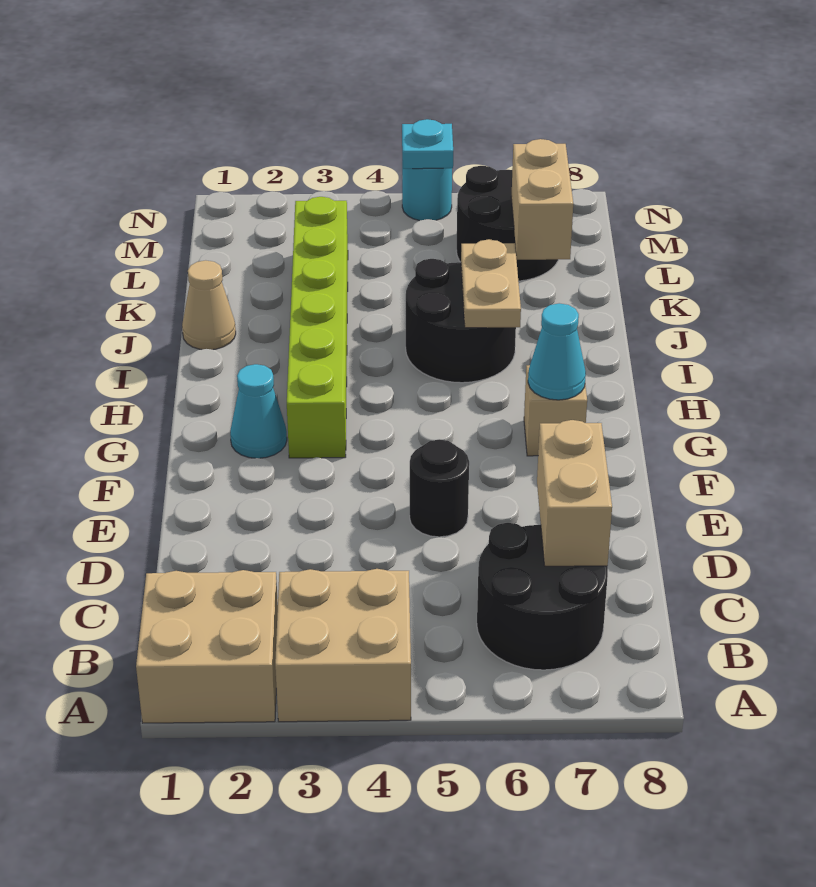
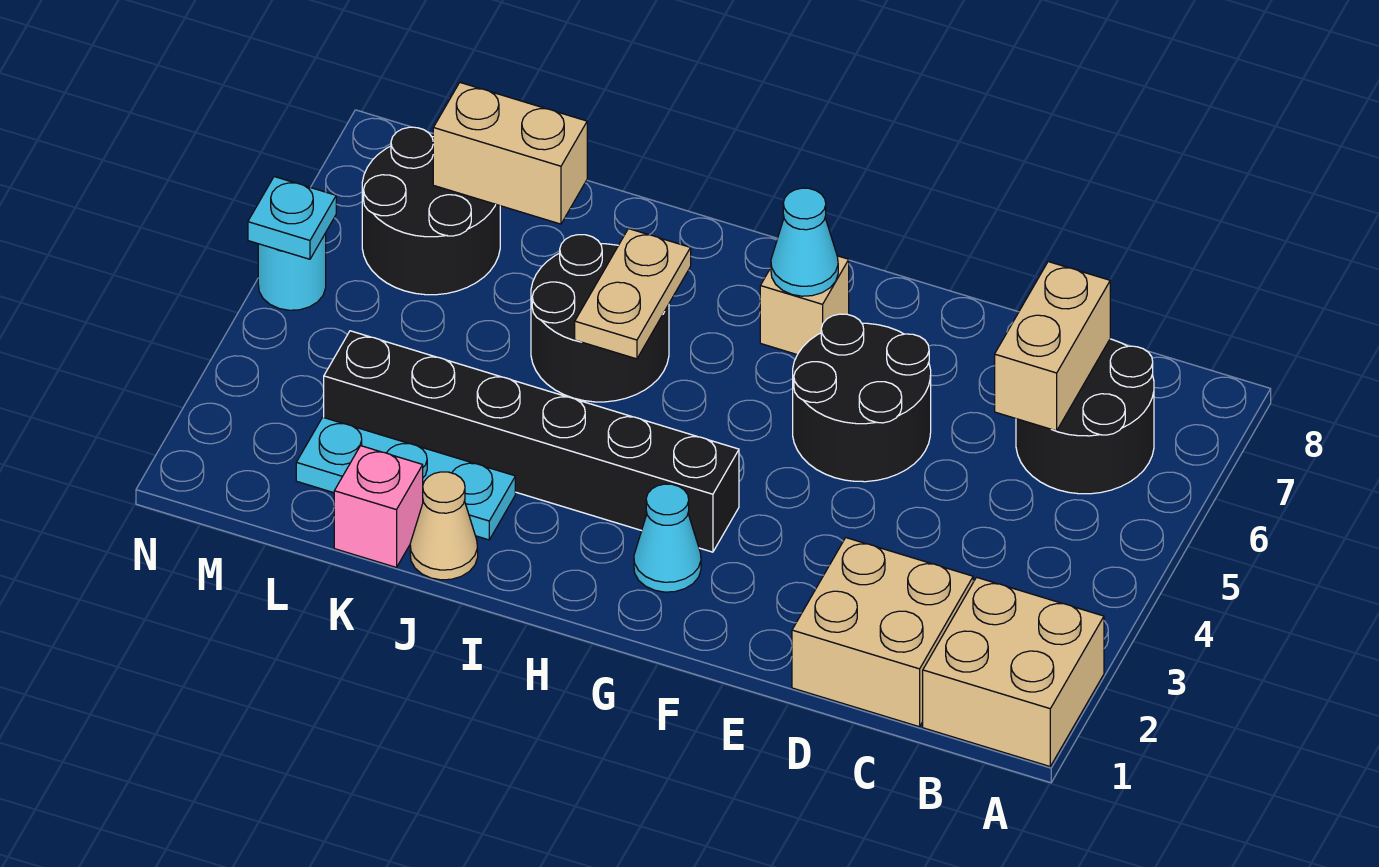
tan 2x2 brick [275,569,411,722] -> tan 2x2 brick moved to [792,538,973,727]
tan 1x2 brick [537,420,612,566] -> tan 1x2 brick turned to [995,262,1110,431]
black 1x1 round brick [410,439,469,537] -> black 2x2 round brick [793,314,931,482]
lime 1x6 brick [287,197,348,458] -> black 1x6 brick [324,331,739,552]
tan 1x2 plate [461,239,521,328] -> tan 1x2 plate turned to [575,229,691,359]
none -> cyan 1x3 plate [296,417,515,540]
none -> pink 1x1 brick [334,446,423,567]

